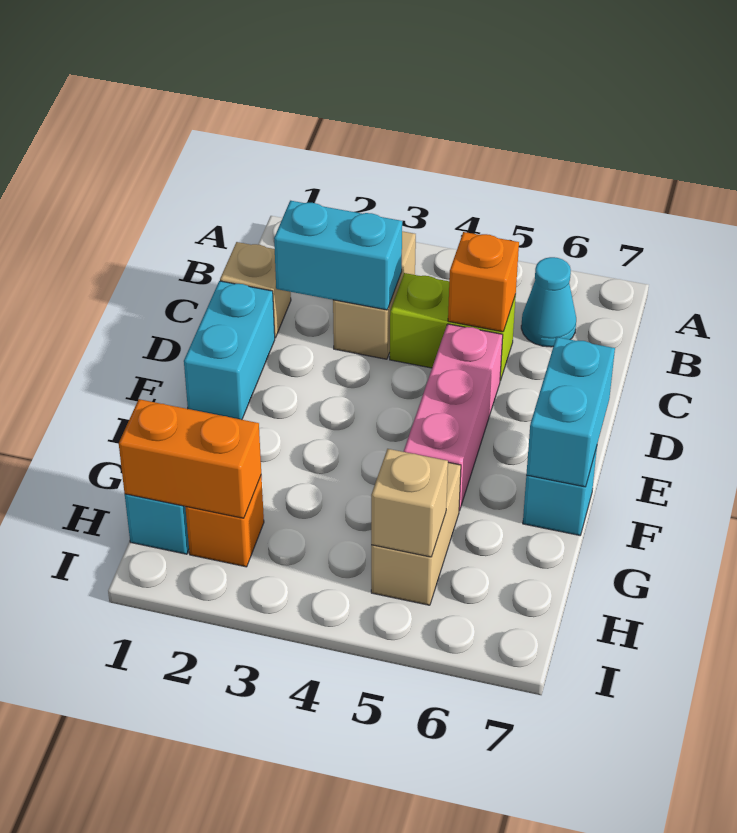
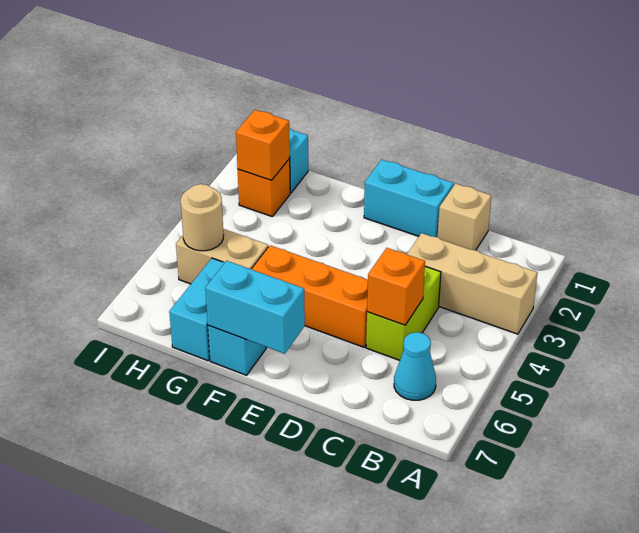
tan 1x2 brick [333,231,416,359] -> tan 1x3 brick [407,233,537,334]
cyan 1x2 brick [274,201,402,310] -> cyan 1x2 brick moved to [169,258,225,361]
pink 1x3 brick [404,324,503,511] -> orange 1x3 brick [251,245,368,347]
orange 1x2 brick [119,399,261,518] -> orange 1x1 brick [236,110,290,180]
tan 1x1 brick [371,449,448,557] -> tan 1x1 round brick [181,184,223,251]

